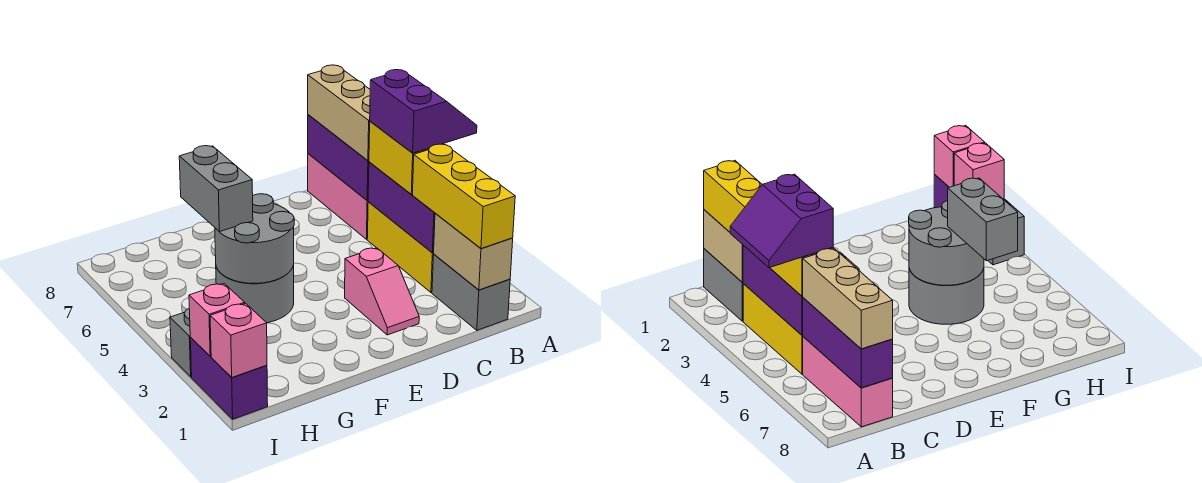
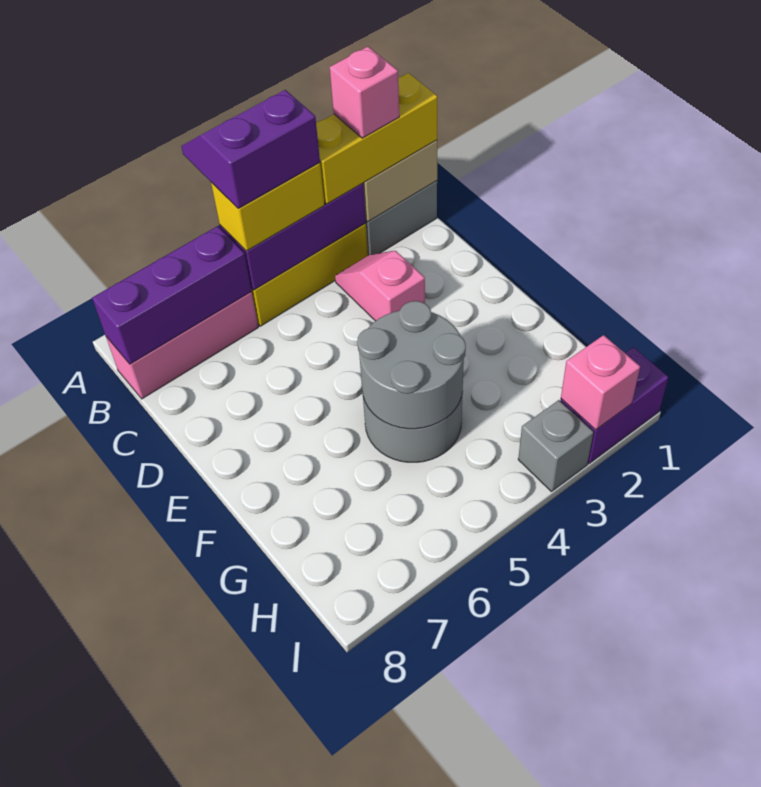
tan 1x3 brick [308,65,370,161] -> none
pink 1x2 slope [345,248,419,335] -> pink 1x2 slope turned to [335,251,425,321]
grey 1x2 brick [179,146,253,232] -> none
pink 1x1 brick [210,303,267,378] -> pink 1x1 brick moved to [330,47,399,138]

